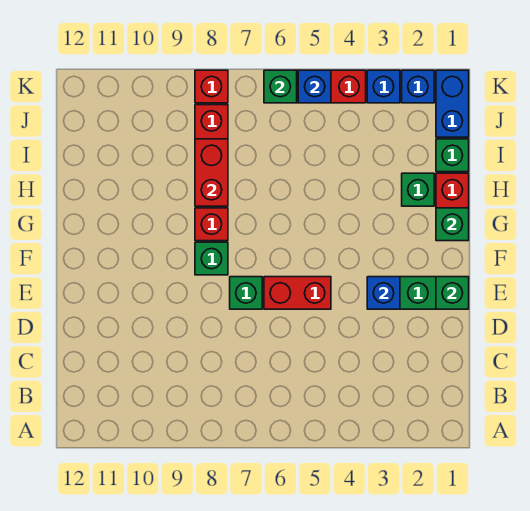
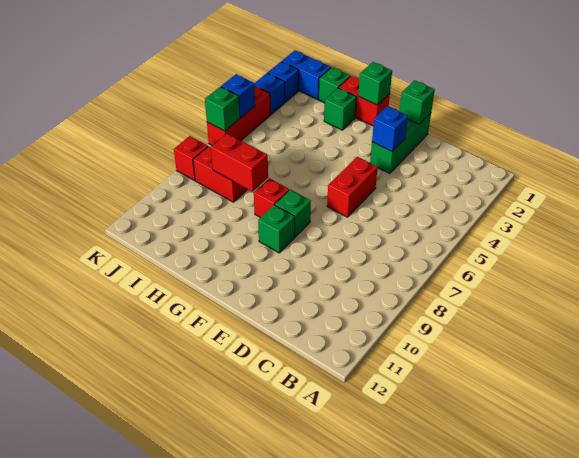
green 1x1 brick [230,277,262,309] -> green 1x1 brick moved to [258,205,295,253]

